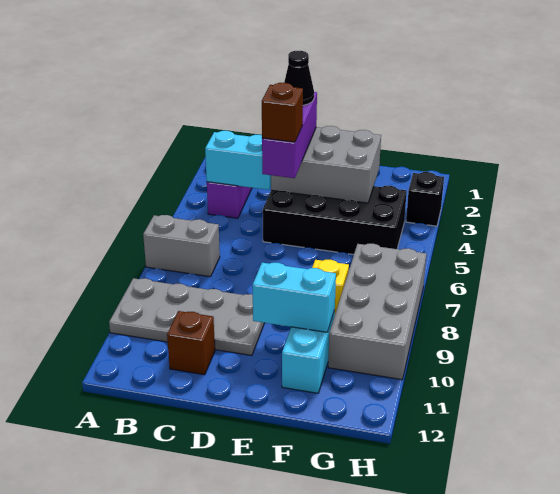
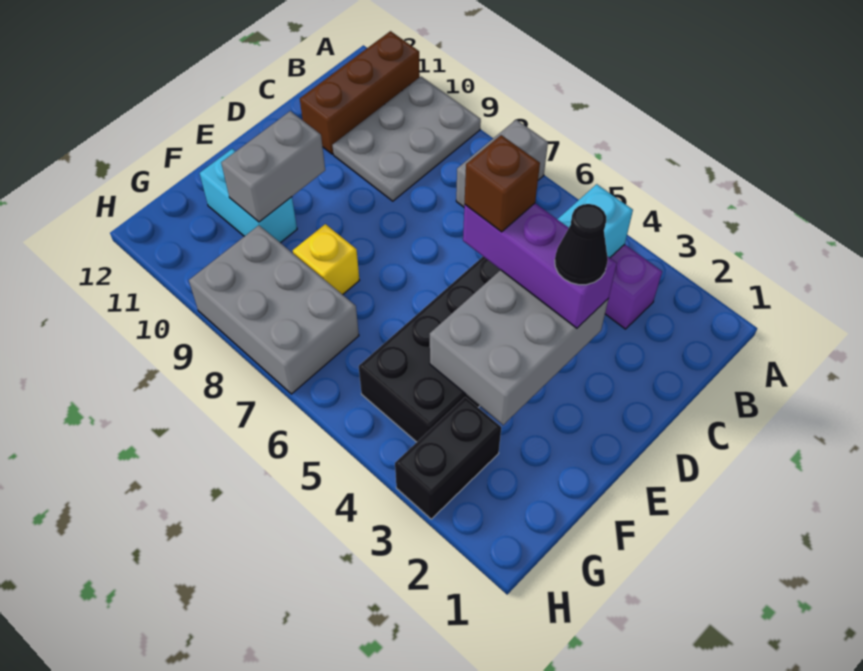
grey 2x4 plate [109,278,264,356] -> grey 2x3 plate [332,77,481,201]
brown 1x1 brick [167,311,215,375] -> brown 1x3 brick [300,31,420,154]
cyan 1x2 brick [253,263,336,332] -> grey 1x2 brick [221,111,325,222]
grey 2x4 brick [328,244,426,380] -> grey 2x3 brick [189,225,359,394]
black 1x1 brick [406,172,444,226] -> black 1x2 brick [395,397,501,519]

